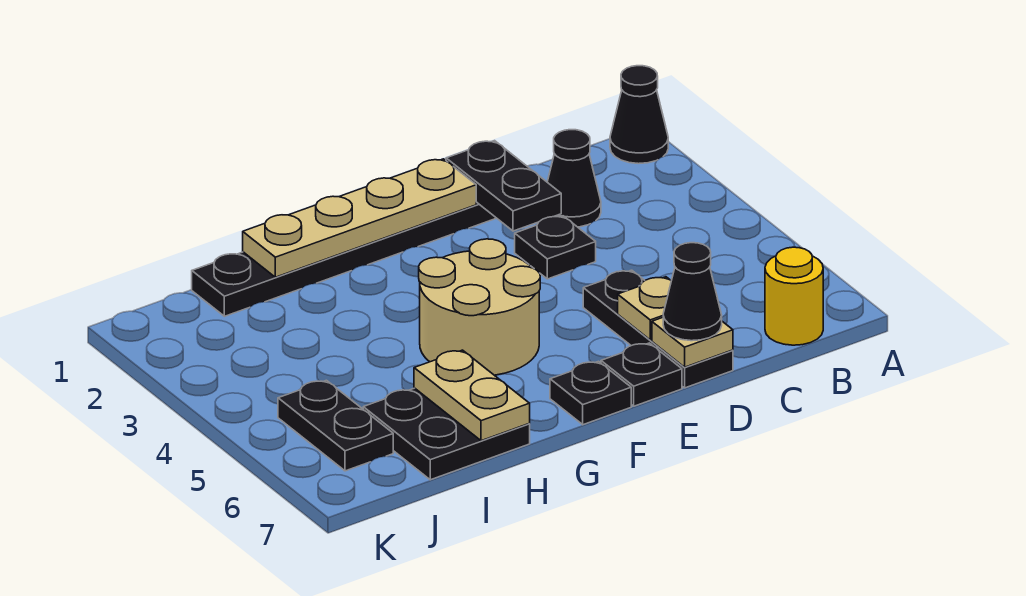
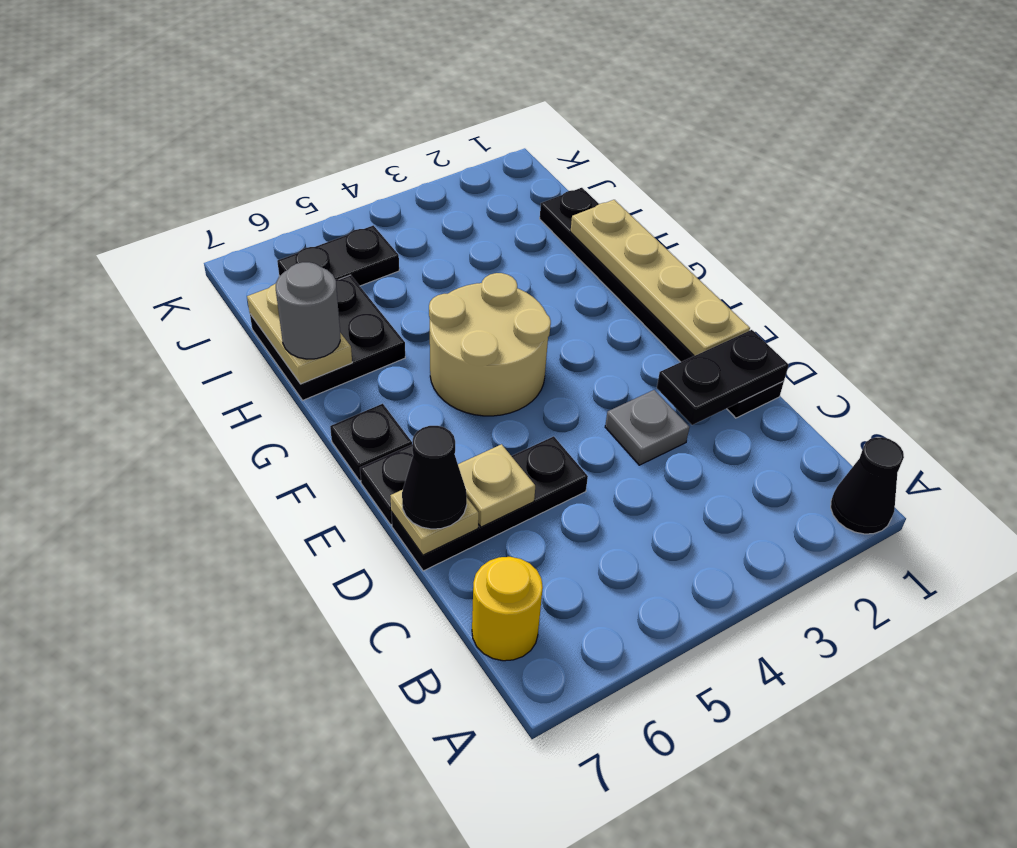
black 1x1 cone [547,130,601,227] -> none
black 1x1 plate [515,216,596,279] -> grey 1x1 plate [605,390,689,465]
tan 1x2 plate [414,350,530,441] -> tan 1x2 plate turned to [247,284,352,384]
none -> grey 1x1 round brick [276,262,340,359]

